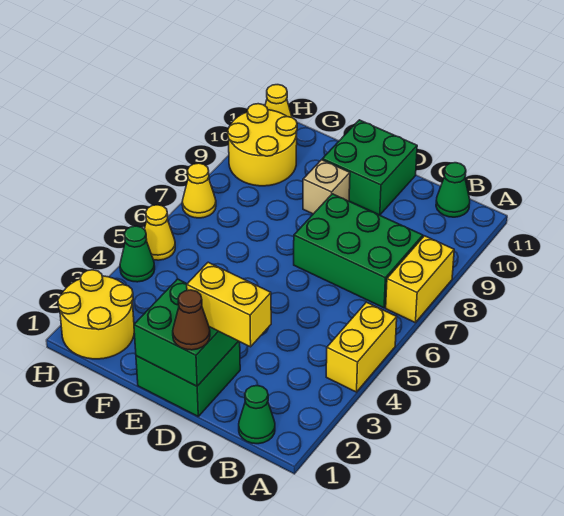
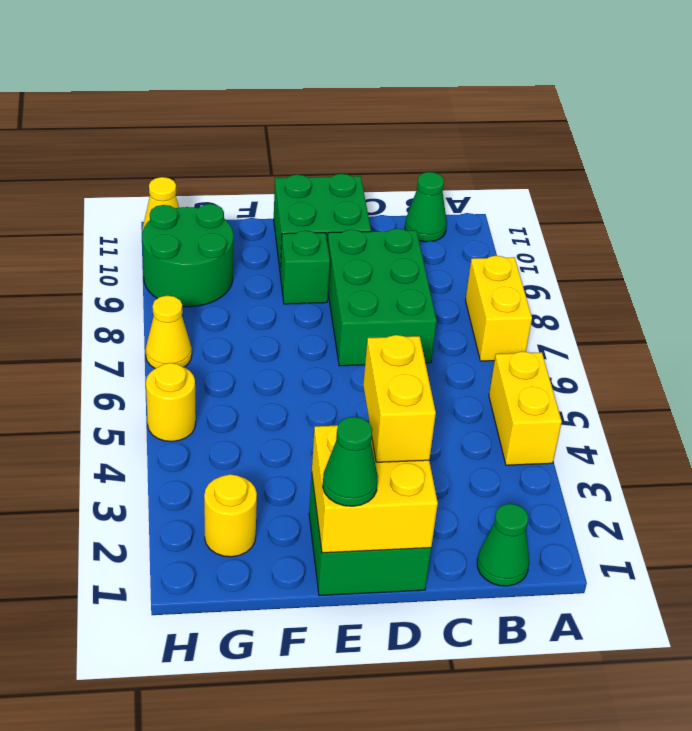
green 2x3 brick [294,194,423,308] -> green 2x3 brick turned to [327,228,437,366]
yellow 1x2 brick [187,262,271,347] -> yellow 1x2 brick turned to [363,335,436,462]
green 2x2 brick [134,279,238,386] -> yellow 2x2 brick [312,425,438,553]
brown 1x1 cone [173,290,210,350] -> none
tan 1x1 brick [303,160,350,214] -> green 1x1 brick [280,231,330,304]
yellow 2x2 round brick [58,270,134,359] -> yellow 1x1 round brick [204,474,257,557]
yellow 2x2 round brick [228,104,297,186] -> green 2x2 round brick [142,204,233,307]
green 1x1 cone [120,226,155,282] -> green 1x1 cone moved to [323,417,378,506]
yellow 1x1 cone [144,205,175,260] -> yellow 1x1 round brick [146,363,196,441]

